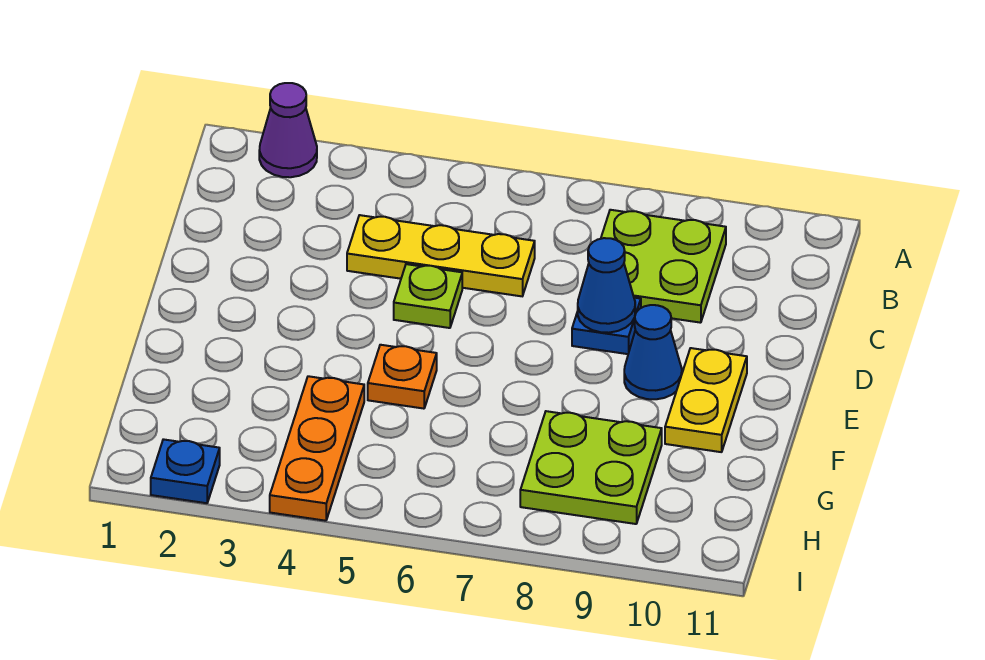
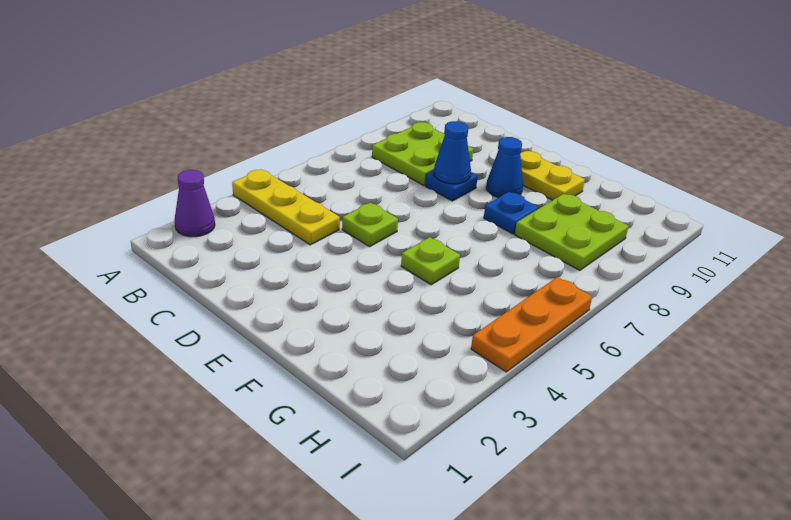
yellow 1x3 plate [347,215,535,296] -> yellow 1x3 plate turned to [232,169,340,245]
orange 1x1 plate [368,345,437,409] -> lime 1x1 plate [401,237,460,285]
orange 1x3 plate [270,376,364,521] -> orange 1x3 plate turned to [471,277,592,372]
blue 1x1 plate [151,439,220,503] -> blue 1x1 plate moved to [484,192,539,234]

